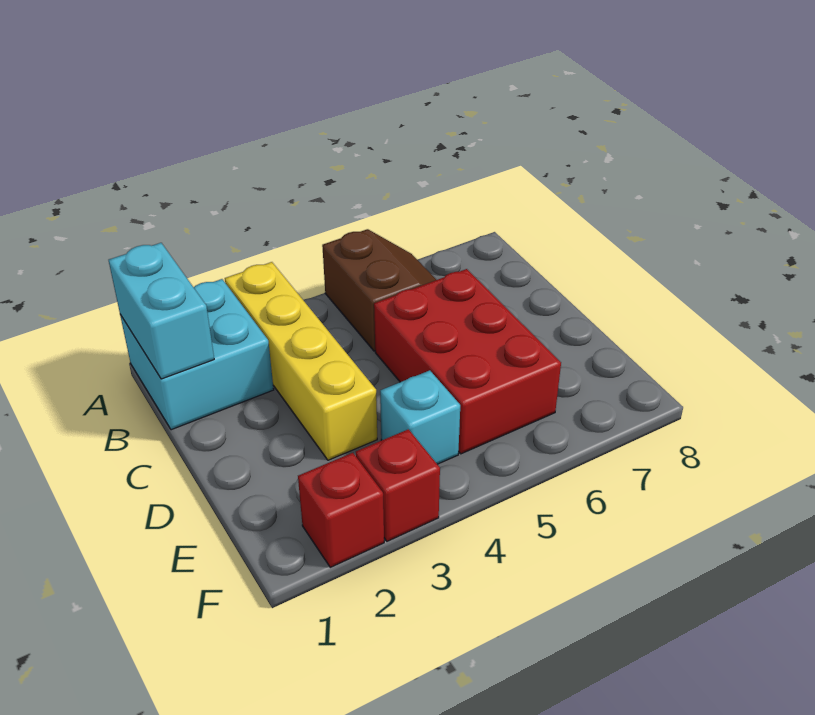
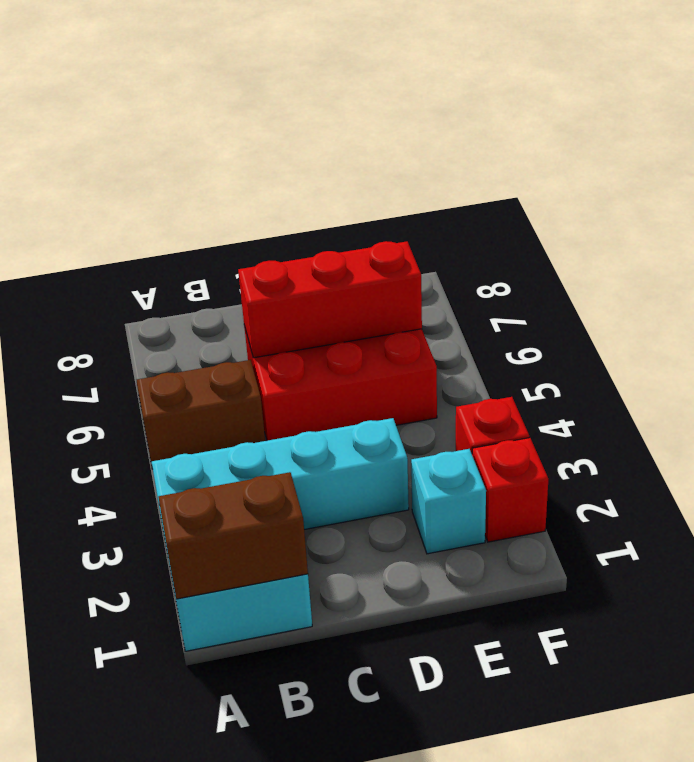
cyan 1x2 brick [109,243,214,379] -> brown 1x2 brick [158,472,308,599]
yellow 1x4 brick [225,262,377,460] -> cyan 1x4 brick [152,418,409,537]
none -> red 1x3 brick [238,241,422,358]
cyan 1x1 brick [380,370,460,464] -> cyan 1x1 brick moved to [411,449,486,554]

